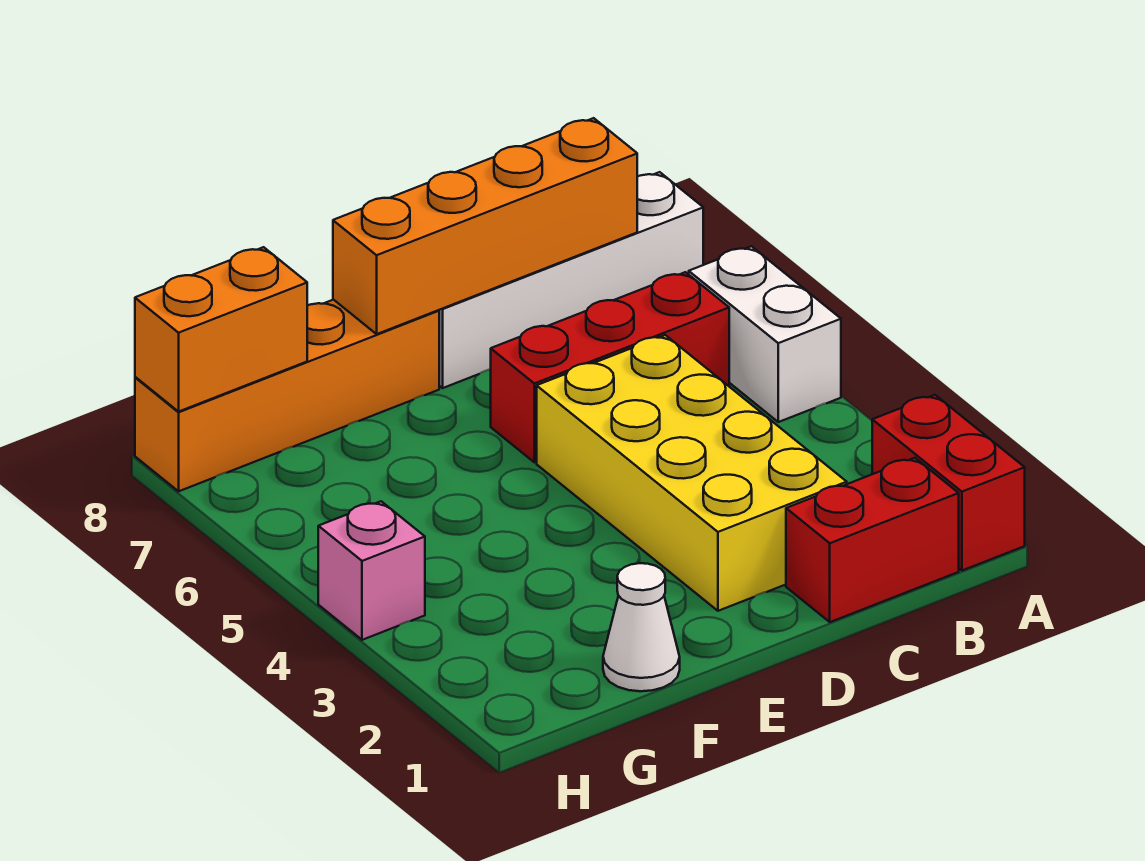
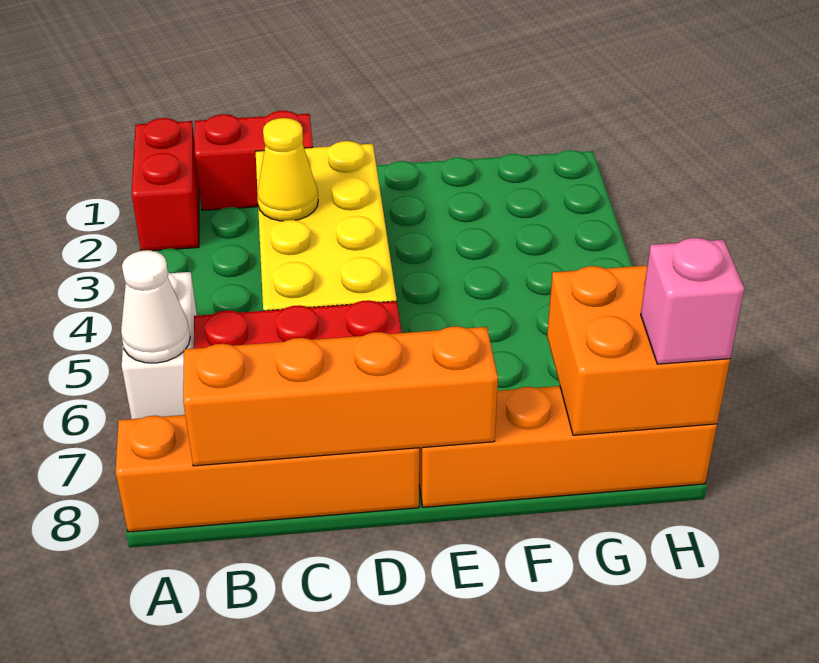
white 1x4 brick [439,172,703,388] -> orange 1x4 brick [116,415,419,532]
none -> yellow 1x1 cone [257,118,318,221]
white 1x1 cone [603,563,680,691] -> white 1x1 cone moved to [121,250,190,363]
orange 1x2 brick [135,247,307,411] -> orange 2x2 brick [547,266,730,435]
pink 1x1 brick [318,501,425,640] -> pink 1x1 brick moved to [641,238,744,364]

